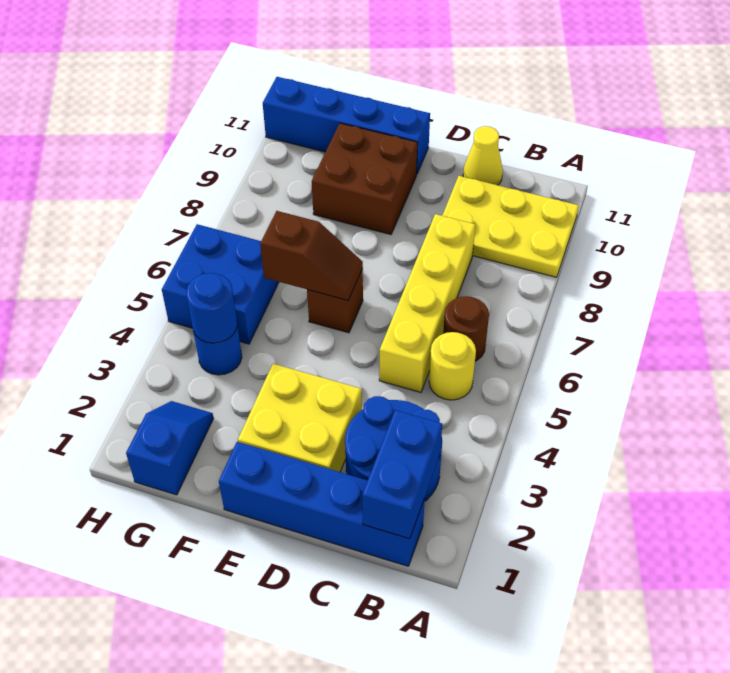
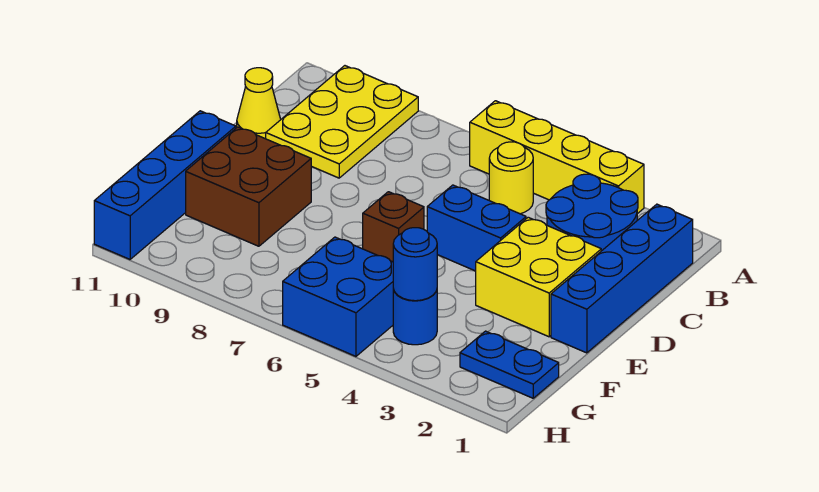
blue 1x2 brick [362,410,442,539] -> blue 1x2 brick moved to [427,185,526,271]
brown 1x1 round brick [443,296,489,361] -> none
yellow 1x4 brick [379,214,475,392] -> yellow 1x4 brick moved to [470,101,644,214]
brown 1x2 slope [260,211,363,300] -> none
blue 1x2 slope [126,401,214,495] -> blue 1x2 plate [460,331,559,398]

